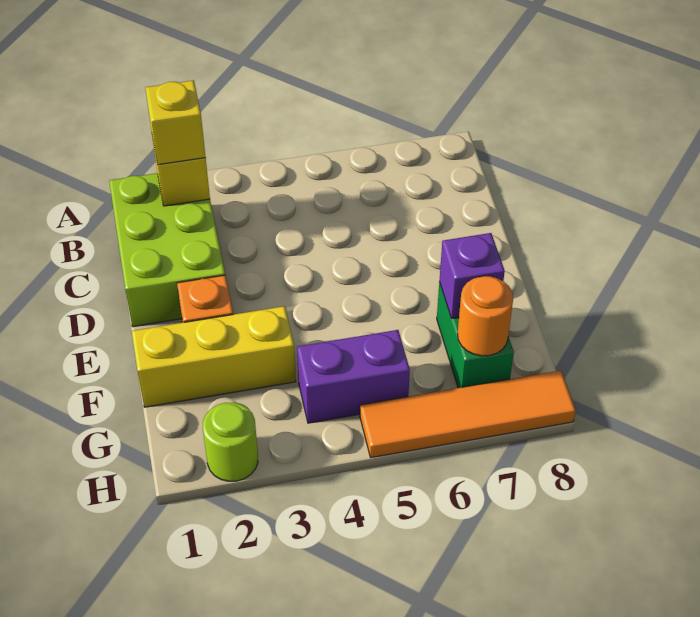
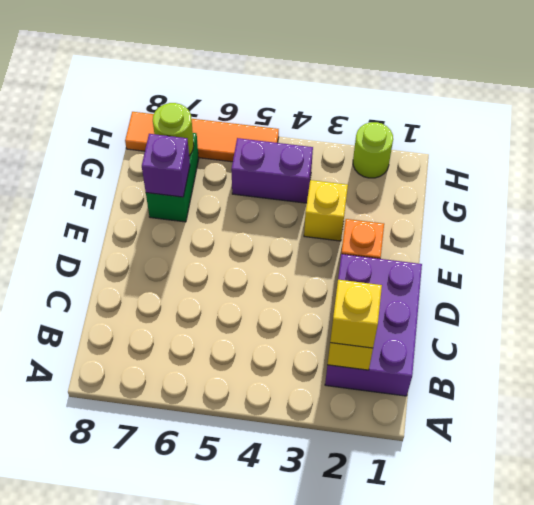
lime 2x3 brick [109,173,225,327] -> purple 2x3 brick [325,254,422,396]
yellow 1x3 brick [132,306,296,407] -> yellow 1x1 brick [304,180,348,241]
orange 1x1 round brick [458,276,513,356] -> lime 1x1 round brick [153,103,194,155]

